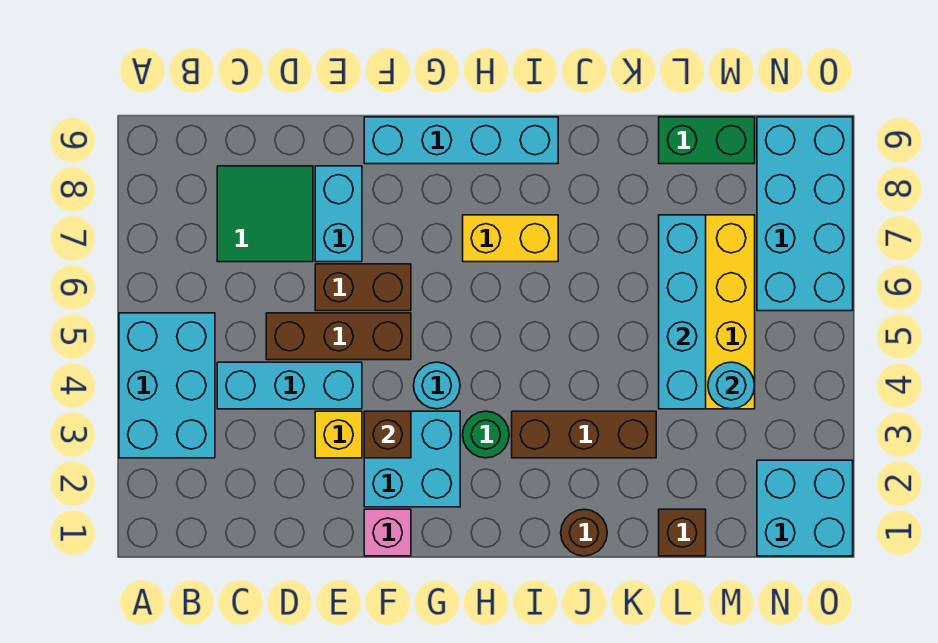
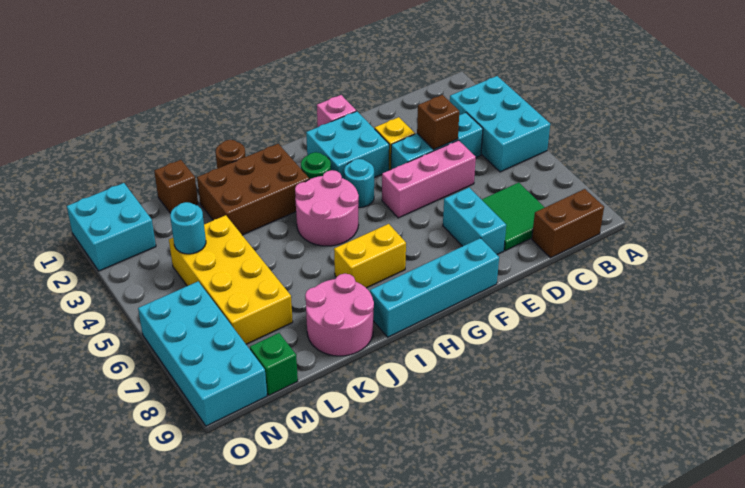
brown 1x3 brick [266,313,411,360] -> pink 1x3 brick [382,140,476,218]
brown 1x2 brick [315,264,411,311] -> brown 1x2 brick moved to [532,189,604,258]
brown 1x1 brick [364,411,411,458] -> brown 1x1 brick moved to [417,95,459,149]
none -> pink 2x2 round brick [295,170,359,246]
brown 1x3 brick [512,411,656,458] -> brown 2x3 brick [197,144,309,235]
none -> pink 2x2 round brick [305,274,374,356]
cyan 1x4 brick [659,215,706,409] -> none
green 1x2 brick [659,117,755,164] -> green 1x1 brick [250,333,298,395]

